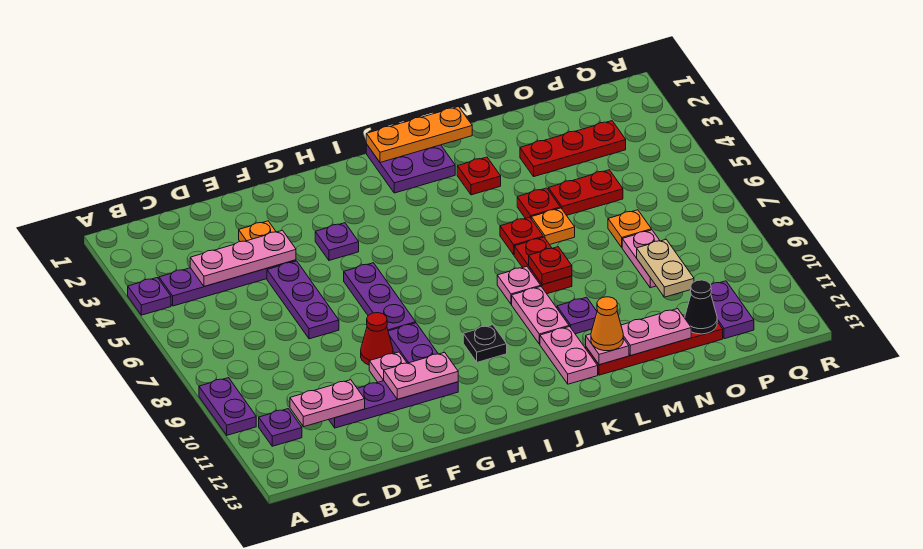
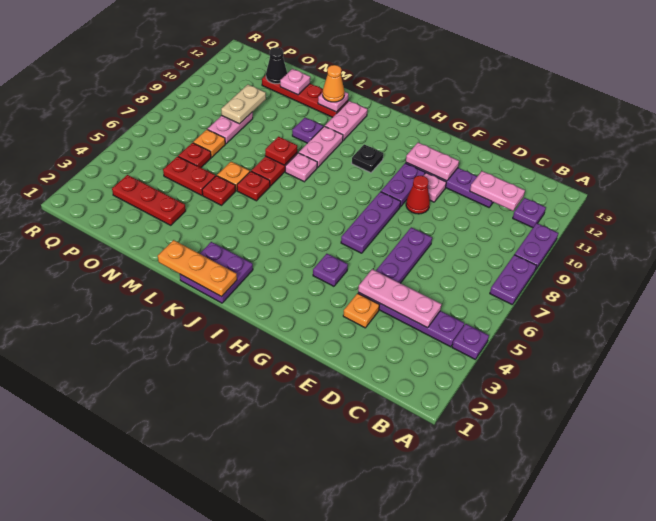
red 1x1 plate [457,157,501,195] -> red 1x1 plate moved to [178,143,211,168]
pink 1x2 plate [621,309,691,355] -> pink 1x1 plate [280,69,310,95]
purple 1x2 plate [711,281,754,339] -> purple 1x2 plate moved to [490,255,537,305]

